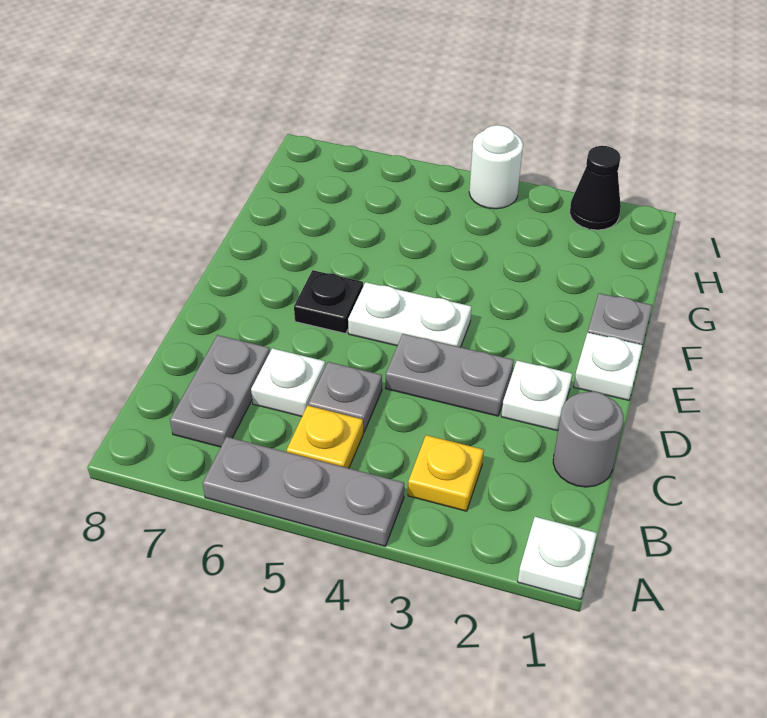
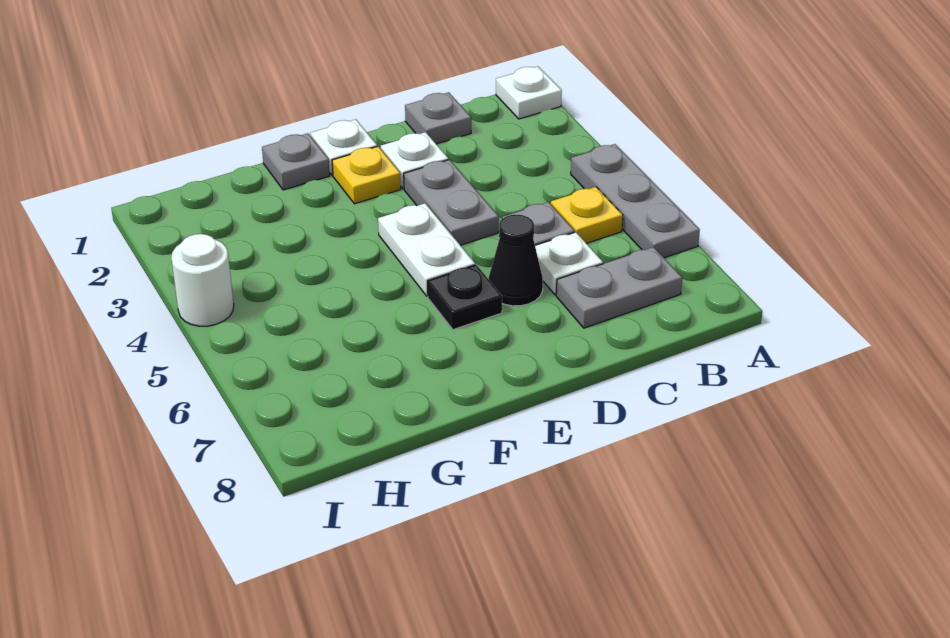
yellow 1x1 plate [408,435,484,511] -> yellow 1x1 plate moved to [332,146,401,204]
grey 1x1 round brick [553,392,624,487] -> grey 1x1 plate [405,92,471,144]
black 1x1 cone [570,146,621,230] -> black 1x1 cone moved to [489,215,543,306]

